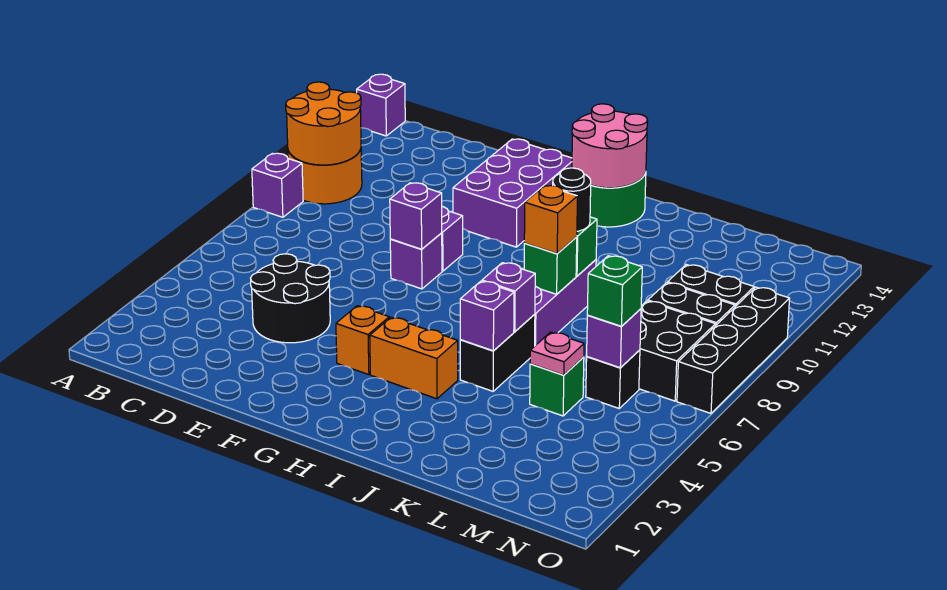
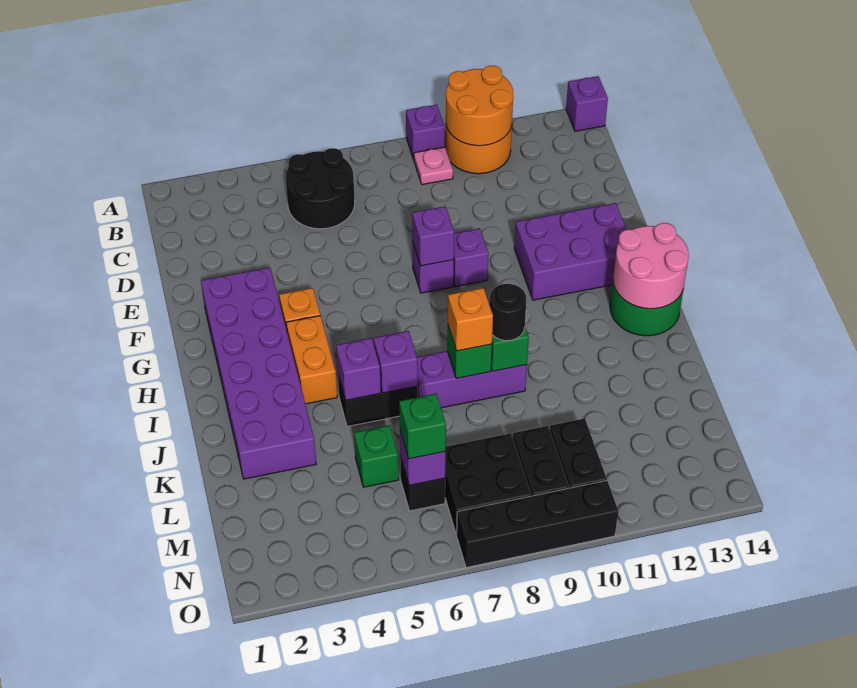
black 2x2 round brick [251,254,330,343] -> black 2x2 round brick moved to [286,148,355,229]
none -> purple 2x6 brick [201,267,316,479]
pink 1x1 plate [530,332,584,375] -> pink 1x1 plate moved to [414,147,453,185]

